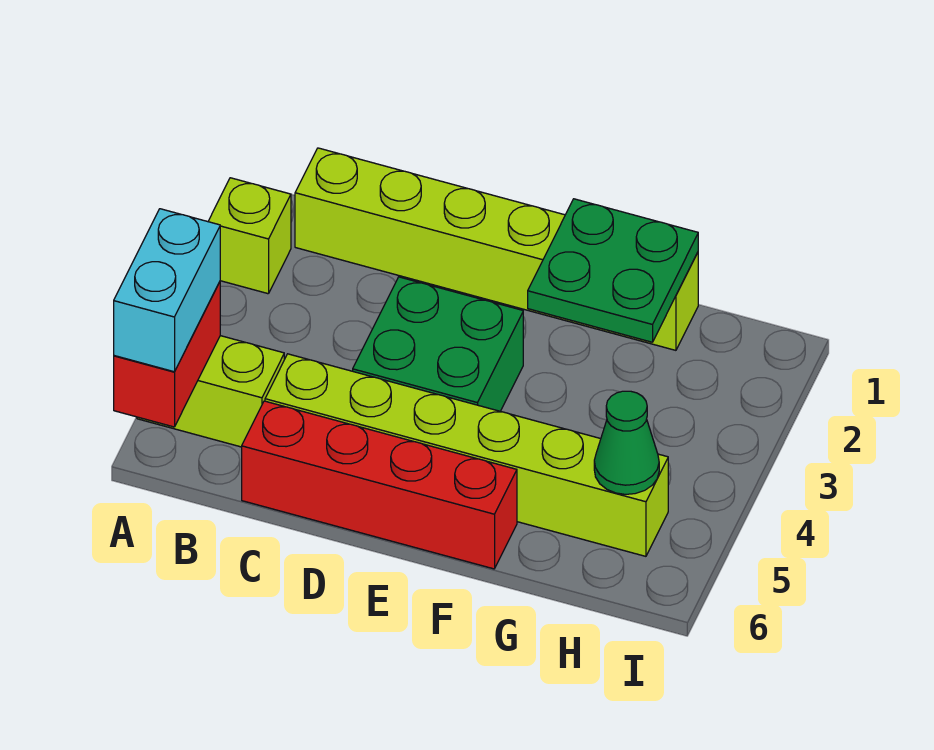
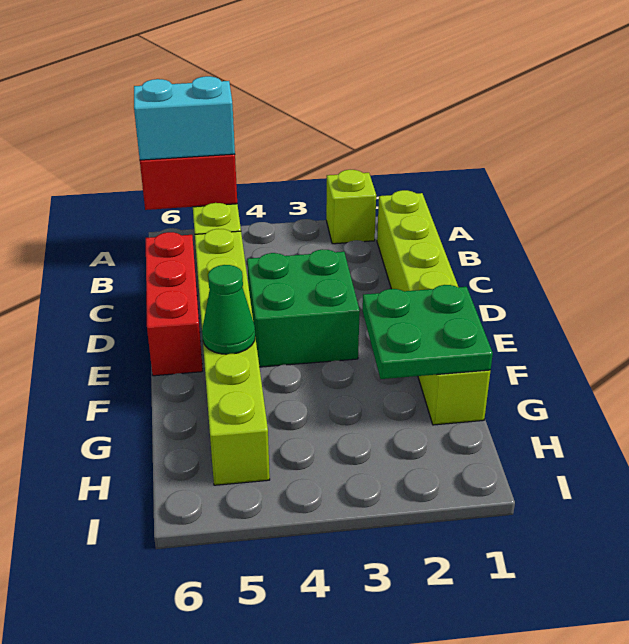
red 1x4 brick [242,401,517,569] -> red 1x3 brick [146,232,203,376]
green 1x1 cone [594,391,659,494] -> green 1x1 cone moved to [202,265,255,354]

